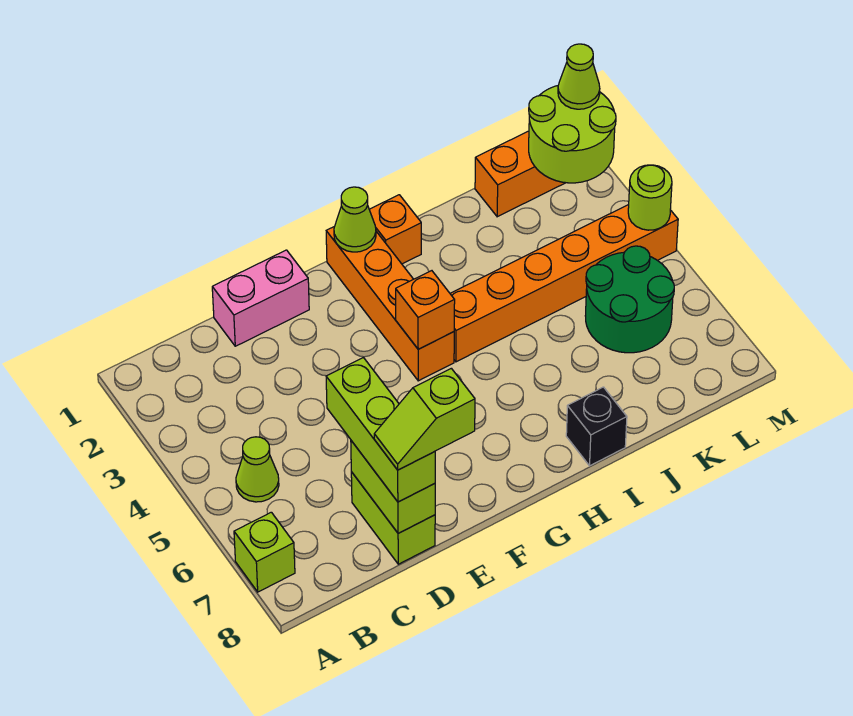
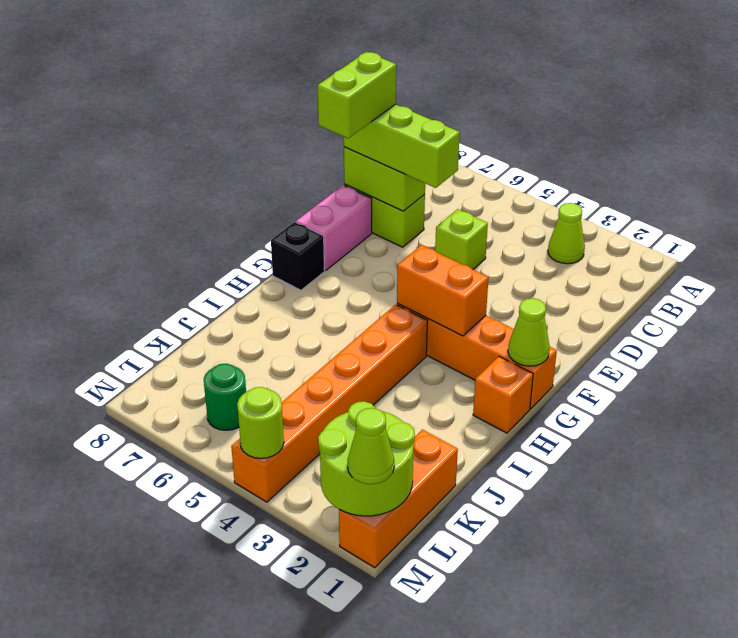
lime 1x1 brick [234,512,295,592] -> lime 1x1 brick moved to [435,209,488,269]
lime 1x1 cone [236,437,279,502] -> lime 1x1 cone moved to [548,203,585,264]
pink 1x2 brick [212,250,309,346] -> pink 1x2 brick moved to [296,185,372,271]
lime 1x2 slope [374,368,475,470] -> lime 1x2 brick [318,52,396,138]
orange 1x1 brick [396,271,455,349] -> orange 1x2 brick [397,245,489,336]
black 1x1 brick [566,387,627,466] -> black 1x1 brick moved to [271,222,325,290]
green 2x2 round brick [585,246,674,353] -> green 1x1 round brick [204,363,246,430]

